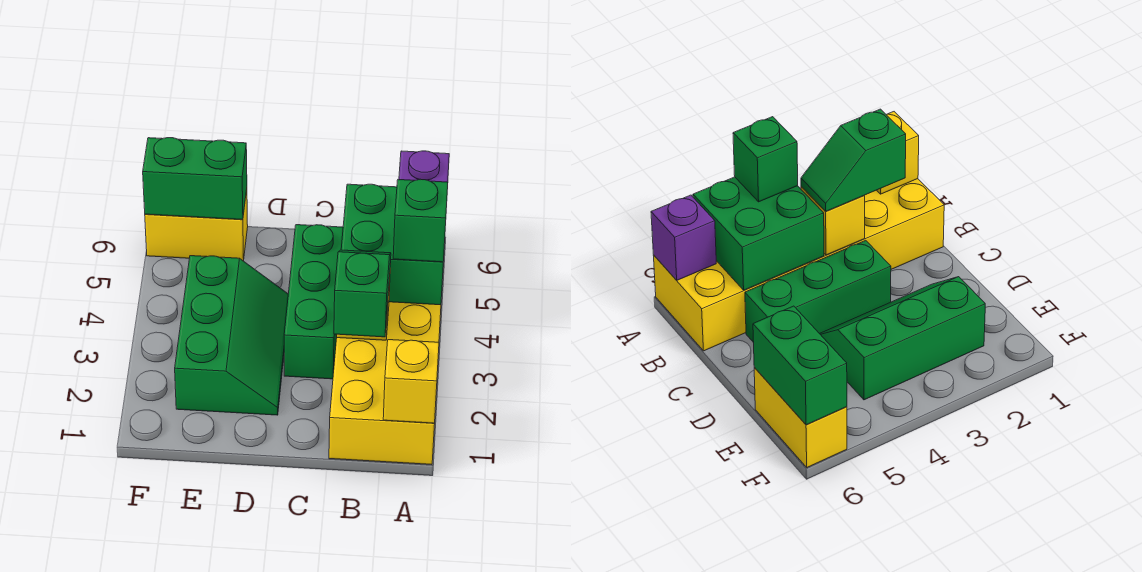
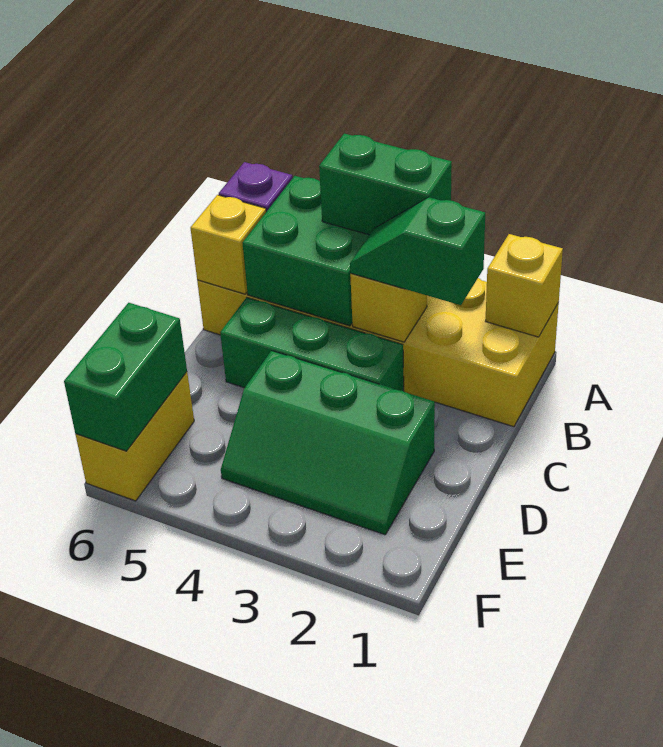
green 1x1 brick [393,179,448,262] -> green 1x2 brick [319,134,452,235]
none -> yellow 1x1 brick [191,195,266,294]
green 2x3 slope [175,256,288,415] -> green 2x3 slope turned to [221,351,435,535]

